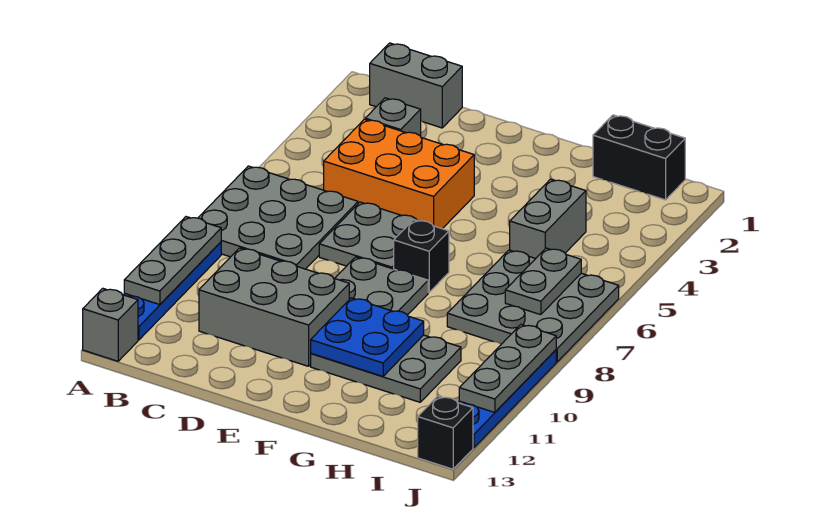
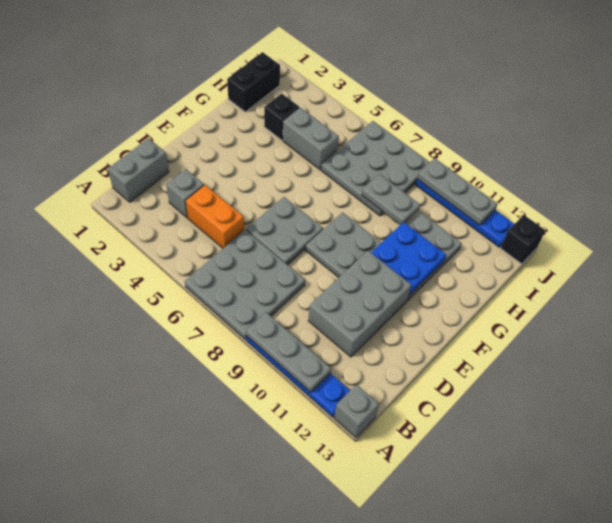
orange 2x3 brick [324,119,474,229] -> orange 1x2 brick [186,185,244,248]
black 1x1 brick [394,220,449,293] -> black 1x1 brick moved to [264,93,300,140]
grey 1x2 plate [505,248,581,315] -> grey 1x2 plate moved to [362,174,420,225]

